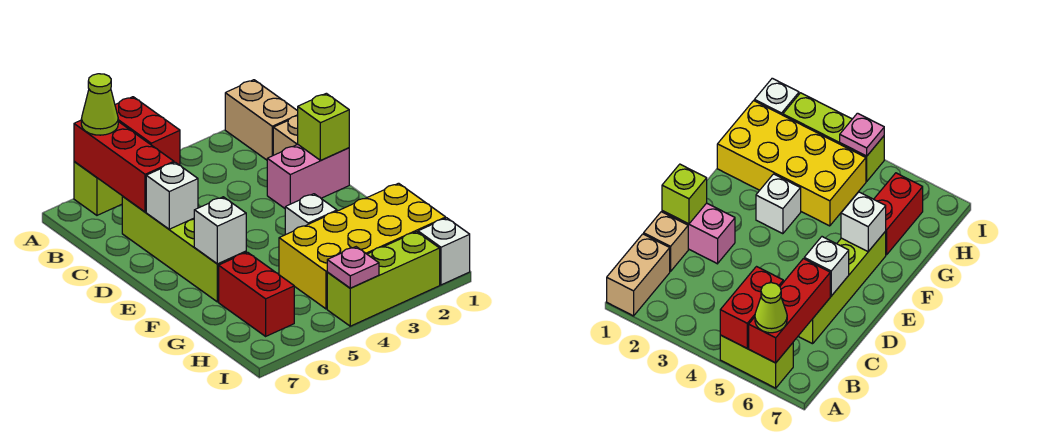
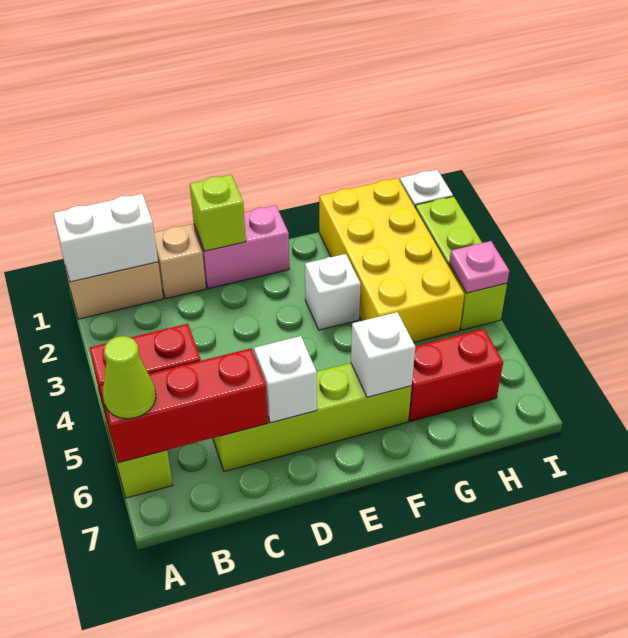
none -> white 1x2 brick [53,194,158,282]
pink 1x2 brick [267,145,349,208] -> pink 1x2 brick turned to [194,205,289,289]

